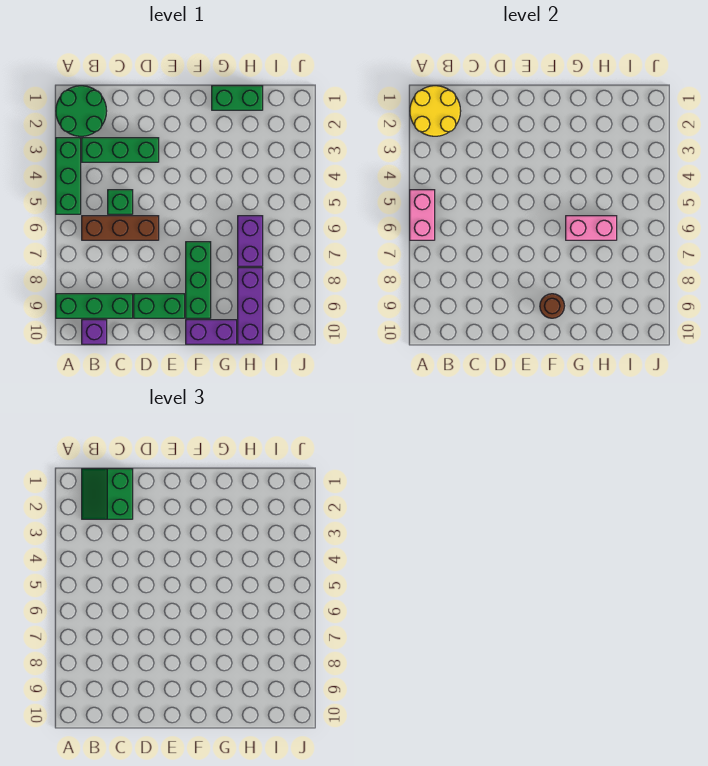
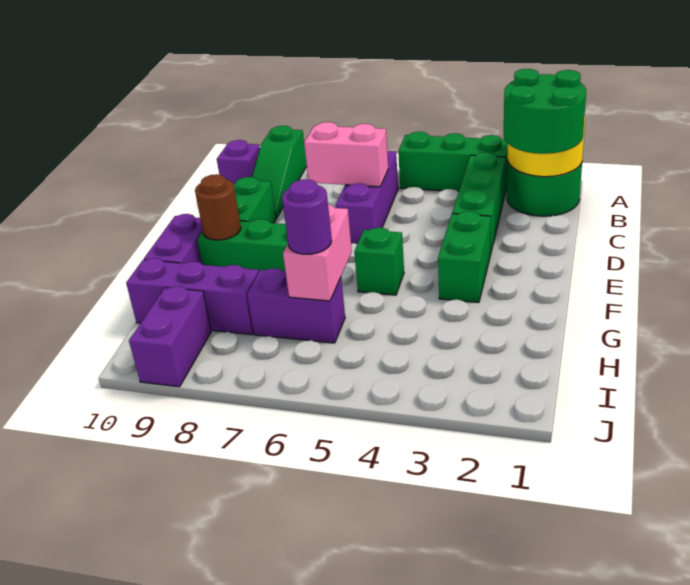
pink 1x2 brick [410,190,435,240] -> pink 1x2 brick moved to [304,122,388,187]
green 1x3 brick [56,294,133,318] -> green 1x3 slope [252,126,307,218]
green 2x2 slope [82,469,133,519] -> green 2x2 round brick [504,69,586,154]
brown 1x3 brick [82,216,159,240] -> purple 1x3 brick [335,151,398,244]
green 1x1 brick [108,190,133,214] -> green 1x1 brick moved to [354,228,404,295]
green 1x2 brick [212,86,263,110] -> green 1x2 brick moved to [438,211,491,303]
none -> purple 1x1 round brick [282,179,332,254]
none -> purple 1x2 brick [129,286,211,387]

